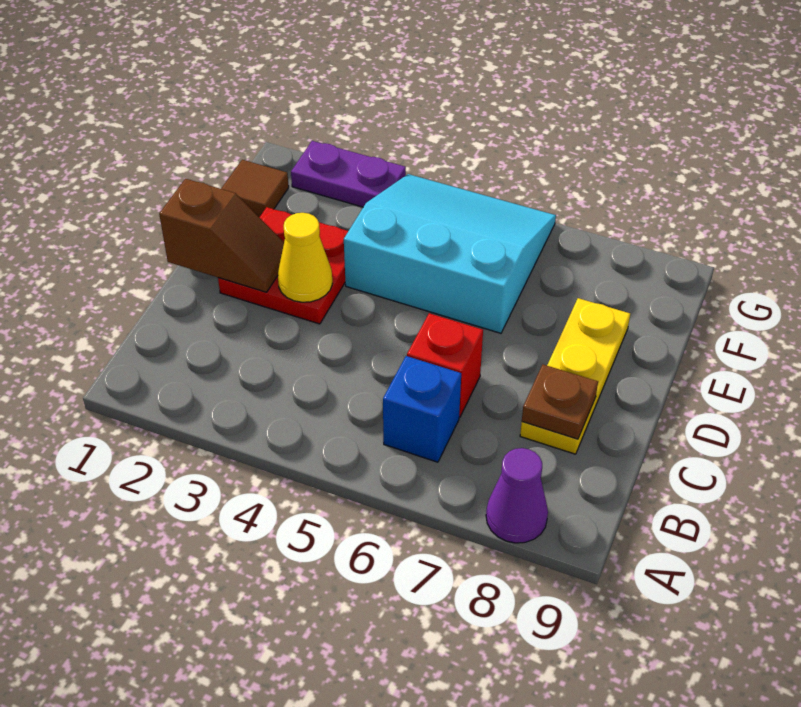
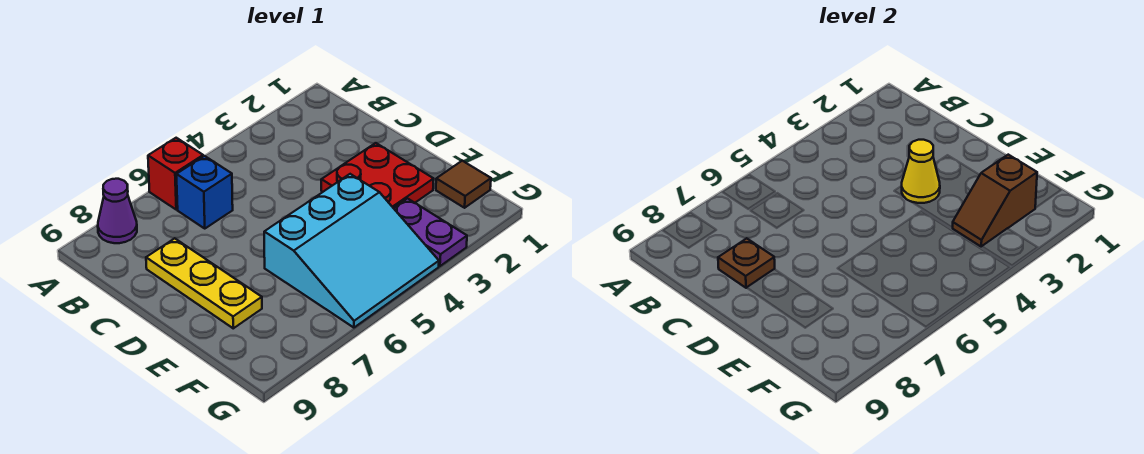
red 1x1 brick [407,313,483,417] -> red 1x1 brick moved to [148,138,203,210]
brown 1x2 slope [159,179,284,292] -> brown 1x2 slope moved to [953,155,1037,247]
purple 1x2 plate [291,141,406,207] -> purple 1x2 plate turned to [394,199,467,266]

